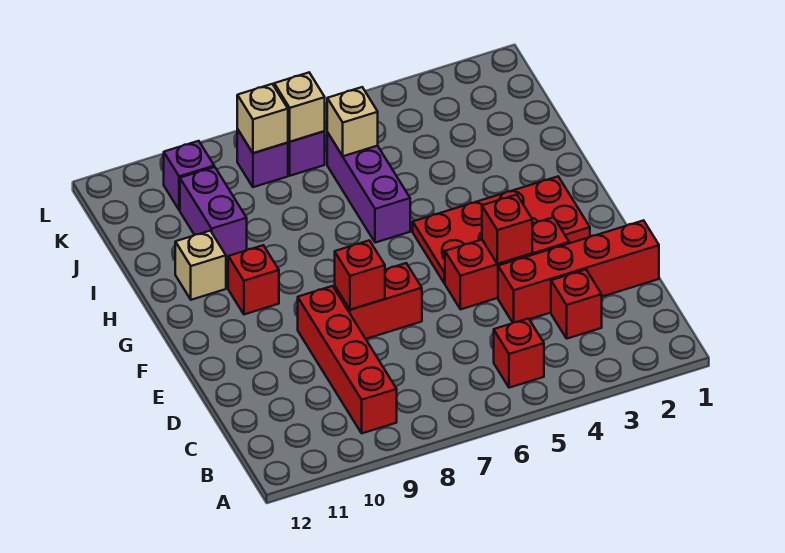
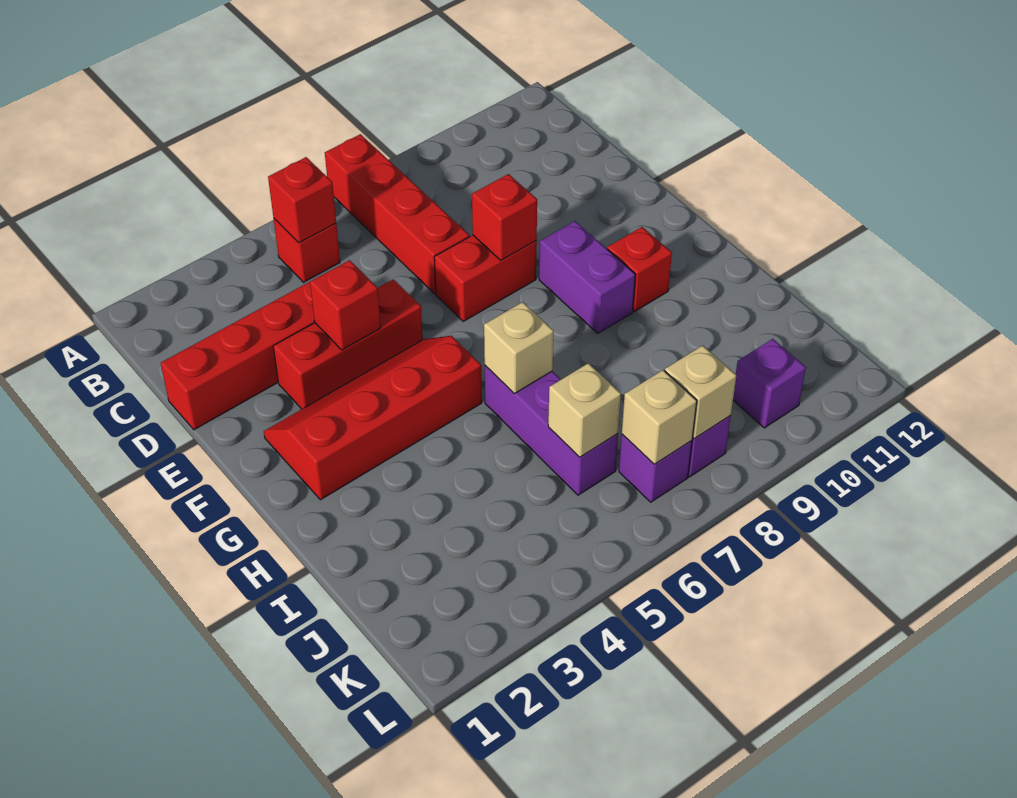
red 1x4 brick [298,286,397,433] -> red 1x4 brick moved to [325,134,470,294]
red 1x1 brick [551,270,602,339] -> red 1x1 brick moved to [268,157,336,243]
red 2x4 plate [413,177,590,283] -> red 2x4 slope [264,336,482,500]
tan 1x1 brick [175,231,226,300] -> tan 1x1 brick moved to [484,302,554,394]
purple 1x2 brick [180,167,247,258] -> purple 1x2 brick moved to [539,221,635,333]

